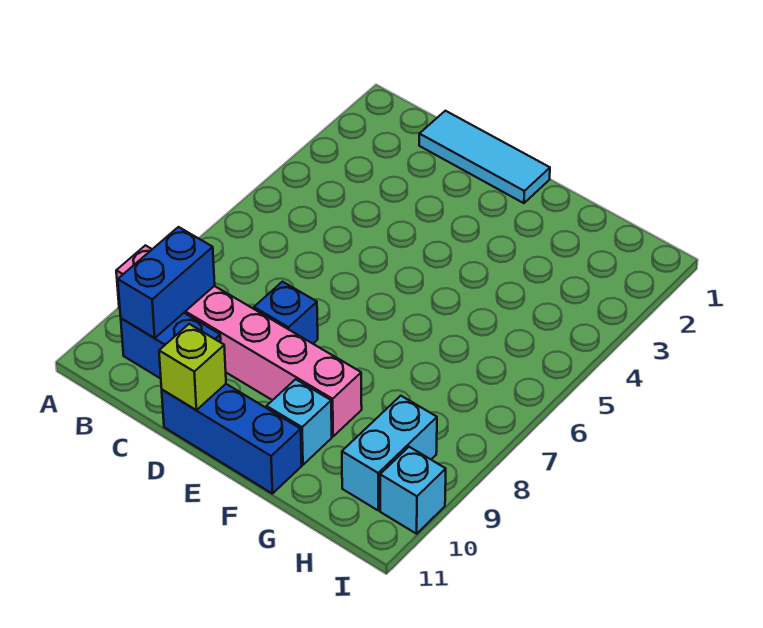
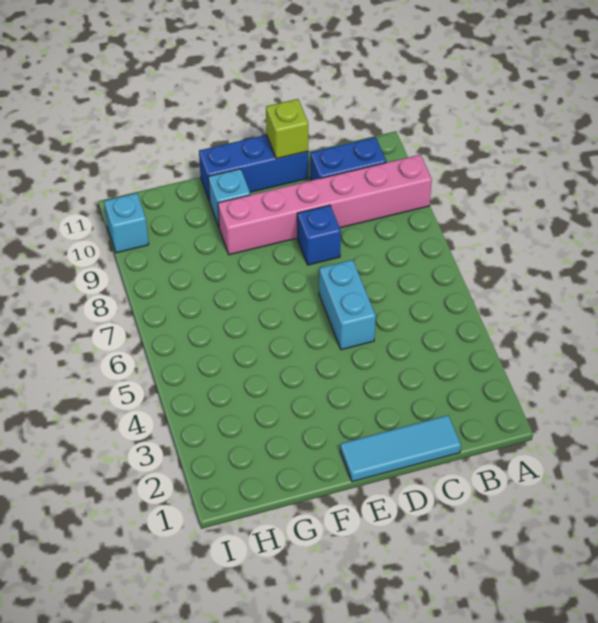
blue 1x2 brick [118,227,215,338] -> none
cyan 1x2 brick [342,396,437,510] -> cyan 1x2 brick moved to [319,260,376,350]

